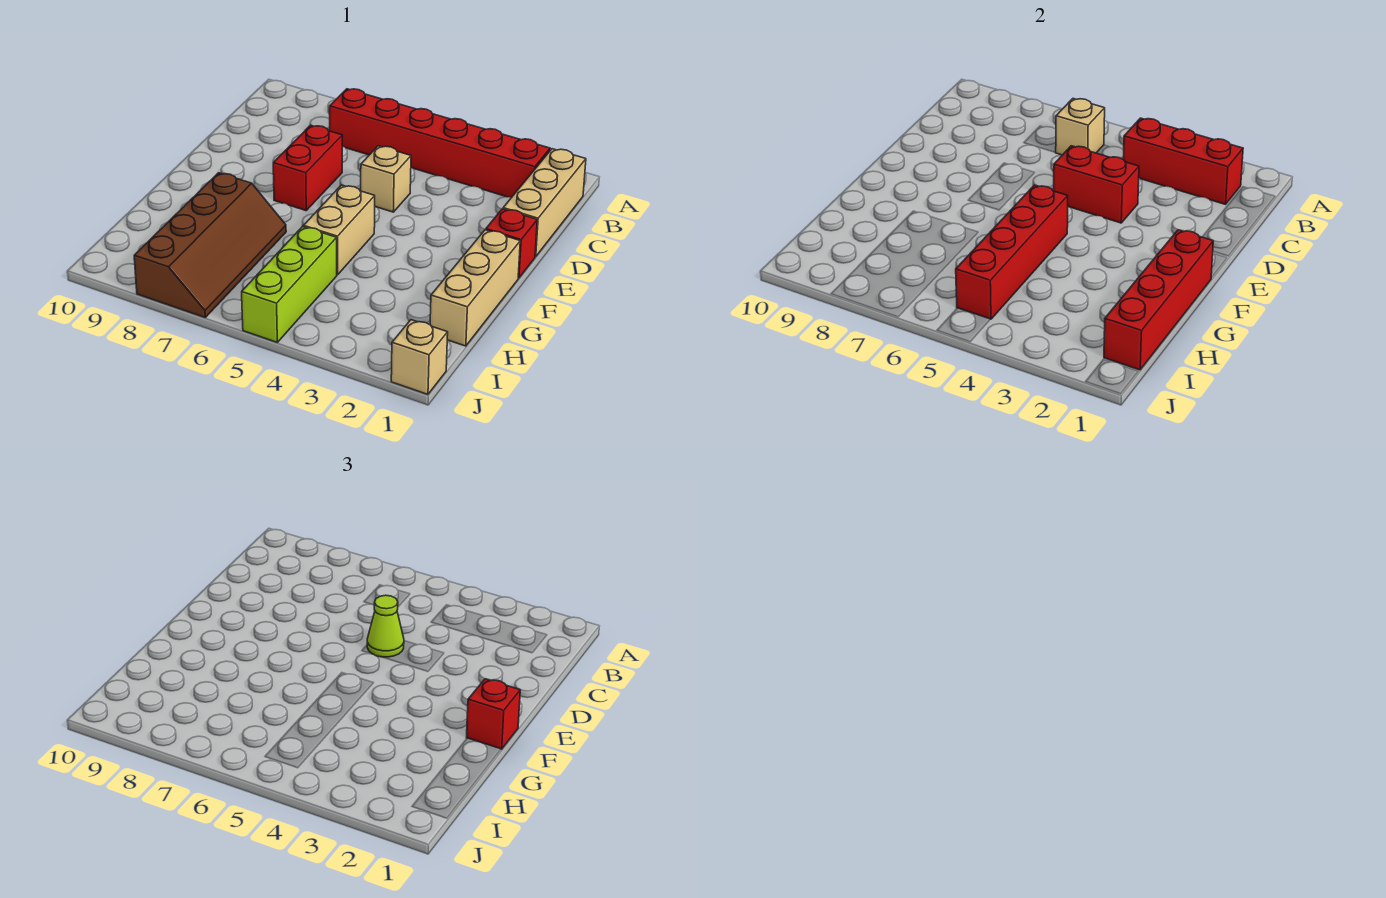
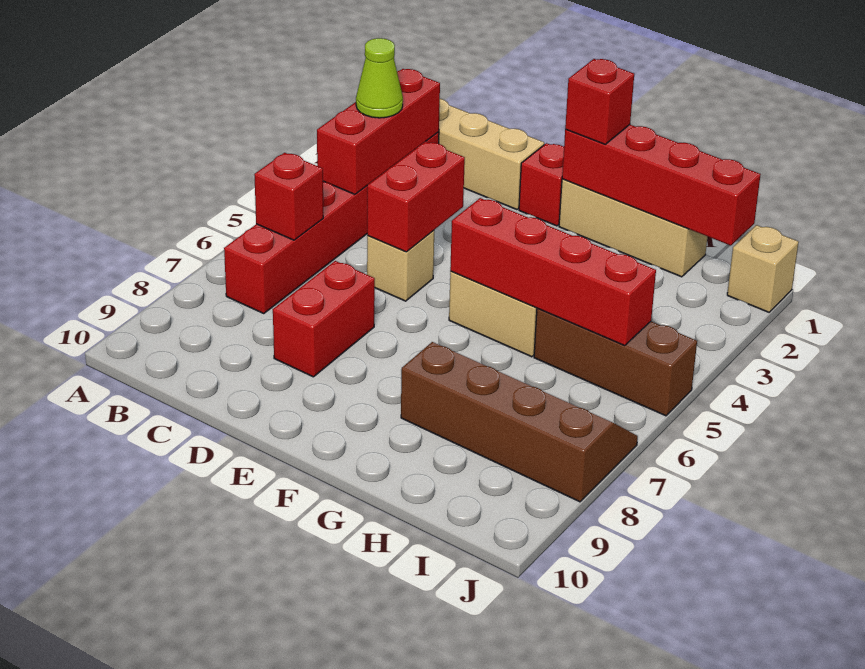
tan 1x1 brick [1055,99,1105,155] -> red 1x1 brick [254,153,323,240]
lime 1x1 cone [367,595,404,657] -> lime 1x1 cone moved to [356,38,403,118]
red 1x2 brick [273,125,342,211] -> red 1x2 brick turned to [273,261,375,377]
lime 1x3 brick [242,226,337,342] -> brown 1x3 brick [534,308,697,416]

